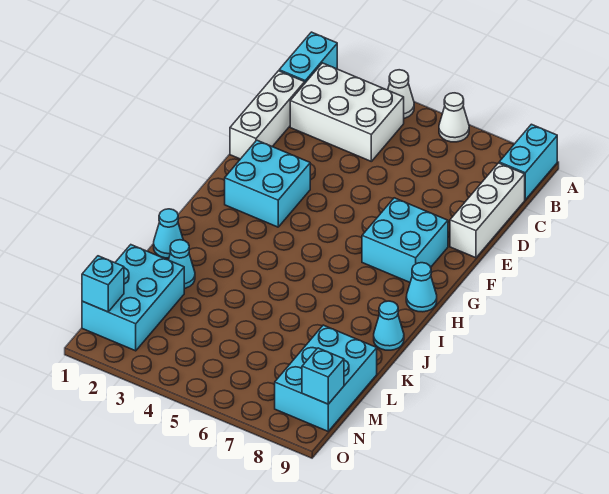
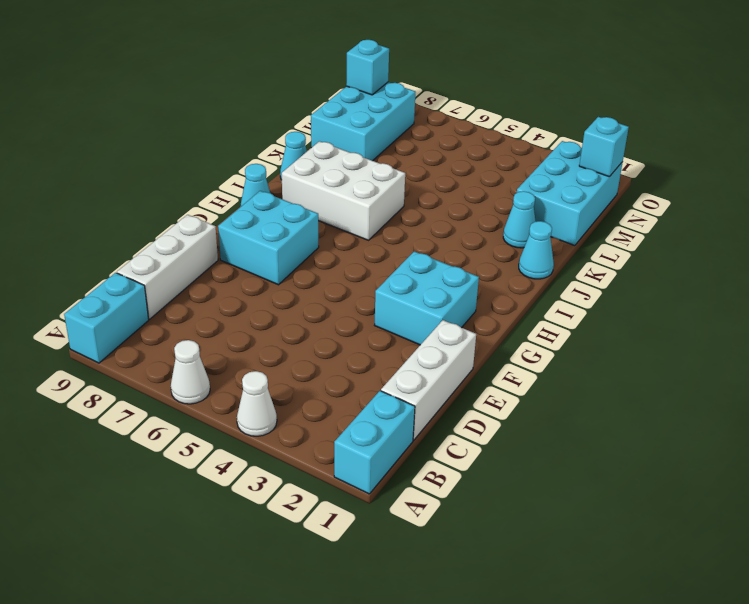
white 2x3 brick [290,63,404,161] -> white 2x3 brick moved to [282,141,405,240]

